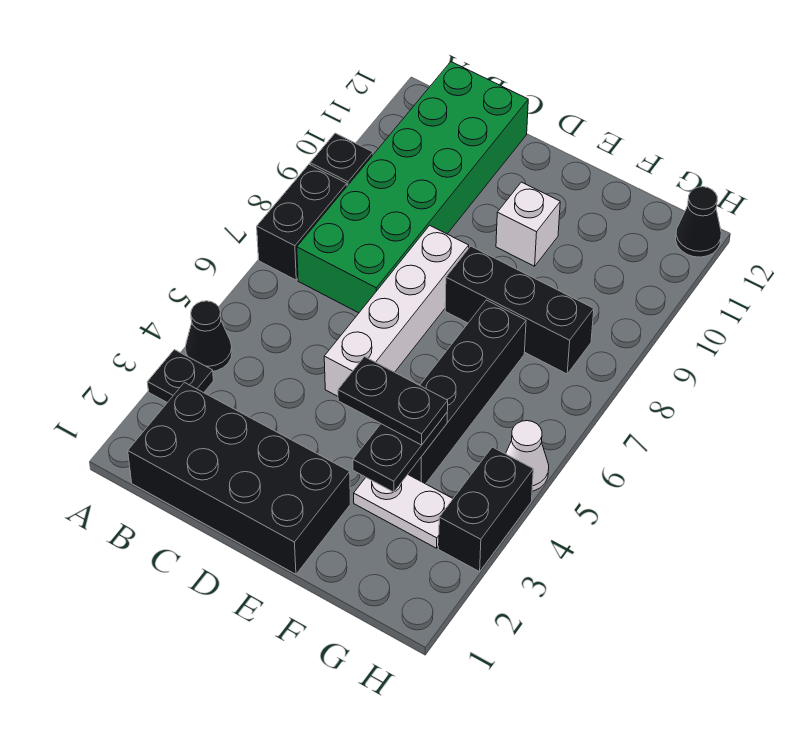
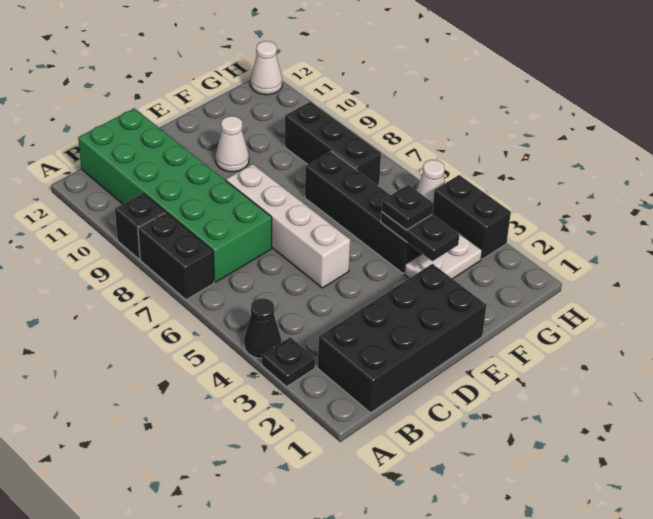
black 1x2 plate [338,357,448,445] -> black 1x1 plate [381,185,434,230]
black 1x3 brick [445,246,594,374] -> black 1x3 brick turned to [285,102,381,185]
white 1x1 brick [496,182,560,266] -> white 1x1 cone [215,116,249,172]
black 1x1 cone [676,187,721,257] -> white 1x1 cone [251,41,282,95]

